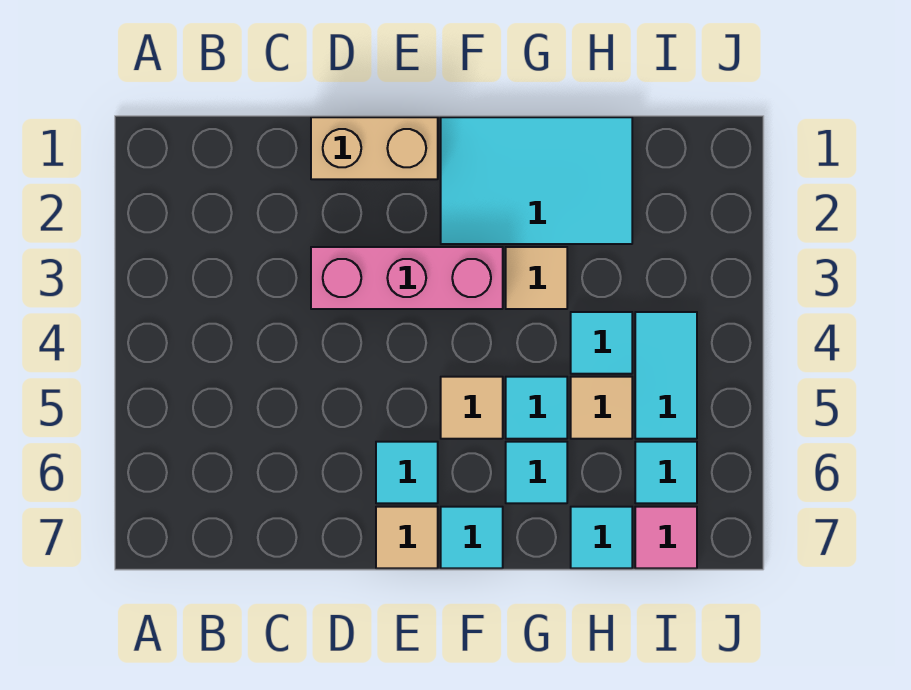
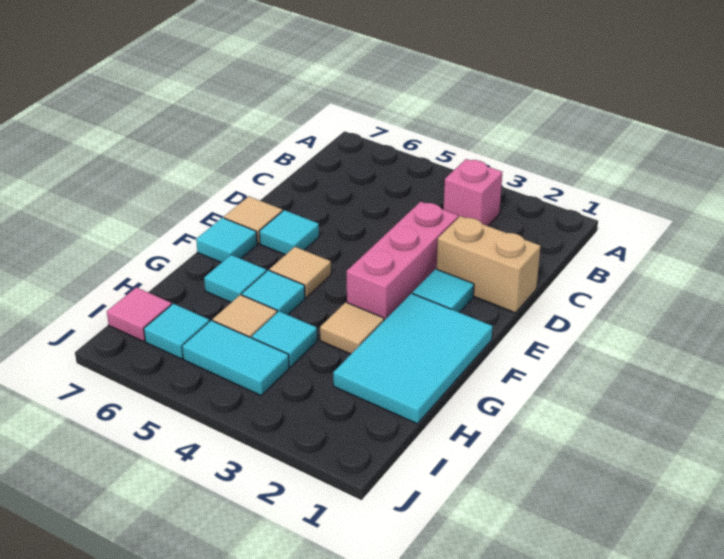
none -> pink 1x1 brick [444,159,503,226]
tan 1x2 brick [311,117,438,179] -> tan 1x2 brick turned to [437,216,541,313]
cyan 1x1 tile [571,507,632,568] -> cyan 1x1 tile moved to [412,269,474,313]

